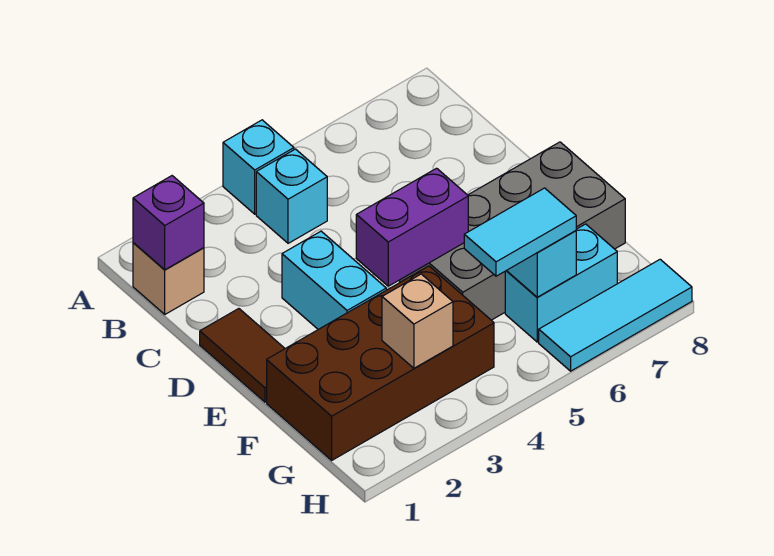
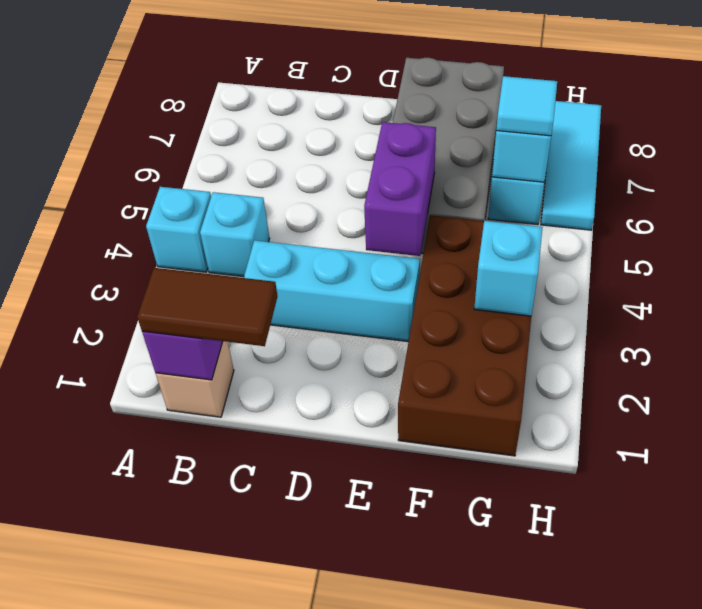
brown 1x2 tile [200,309,285,402] -> brown 1x2 tile moved to [137,268,278,346]
cyan 1x2 brick [282,231,386,329] -> cyan 1x3 brick [244,240,420,342]
tan 1x1 brick [382,274,453,368] -> cyan 1x1 brick [474,221,542,316]
cyan 1x2 tile [464,188,576,276] -> cyan 1x1 tile [496,76,557,136]

